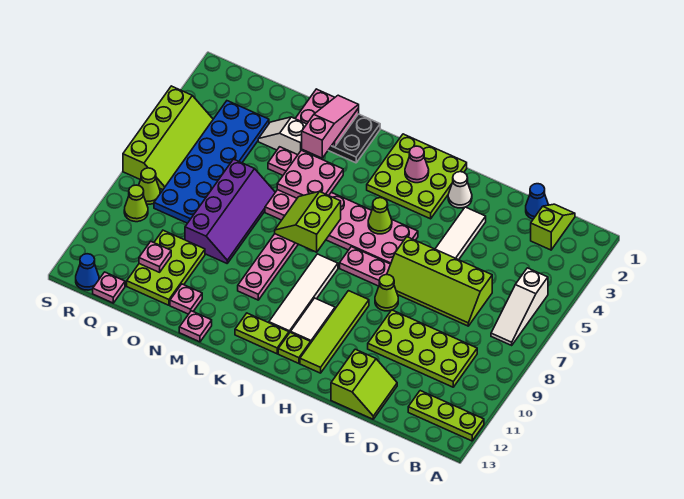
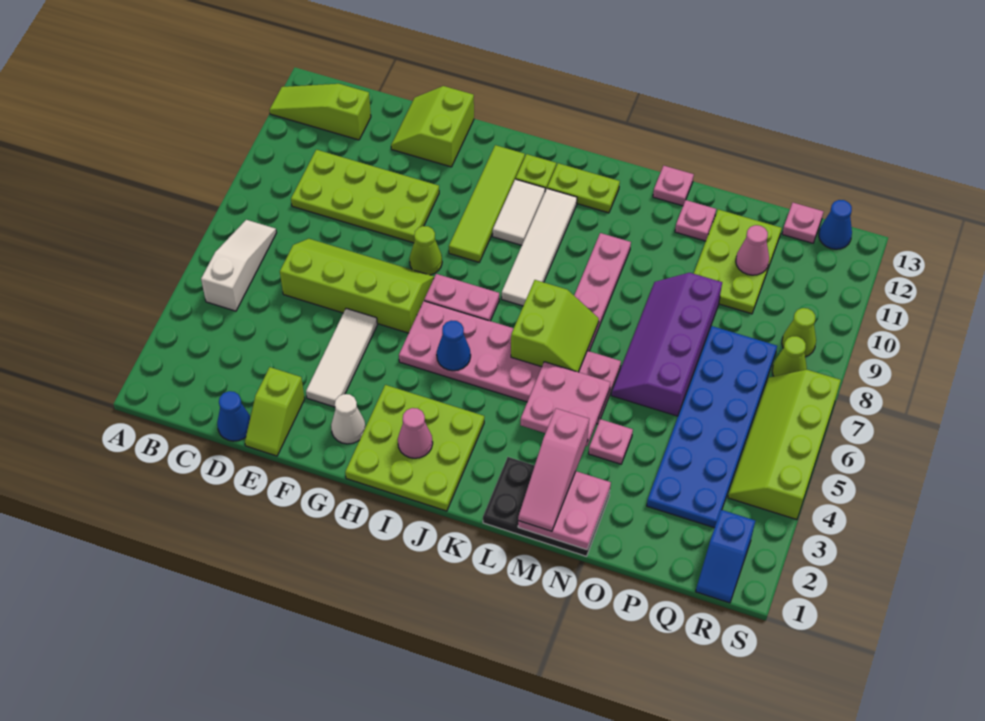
lime 1x3 plate [408,391,484,441] -> lime 1x3 slope [270,84,371,140]
lime 1x2 slope [531,204,575,250] -> lime 1x2 slope moved to [245,367,305,456]
lime 1x1 cone [368,198,392,234] -> blue 1x1 cone [437,320,471,371]
white 1x2 slope [258,117,307,155] -> none
pink 1x1 plate [139,241,171,272] -> pink 1x1 cone [736,225,769,275]
none -> blue 1x2 slope [696,510,755,603]

